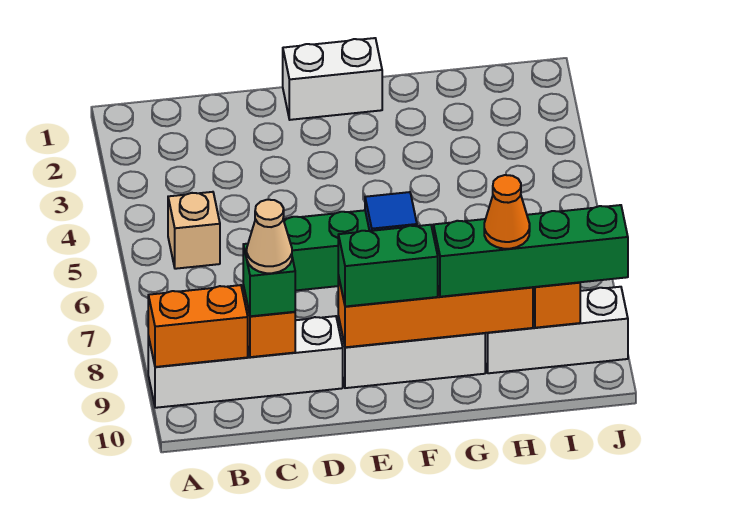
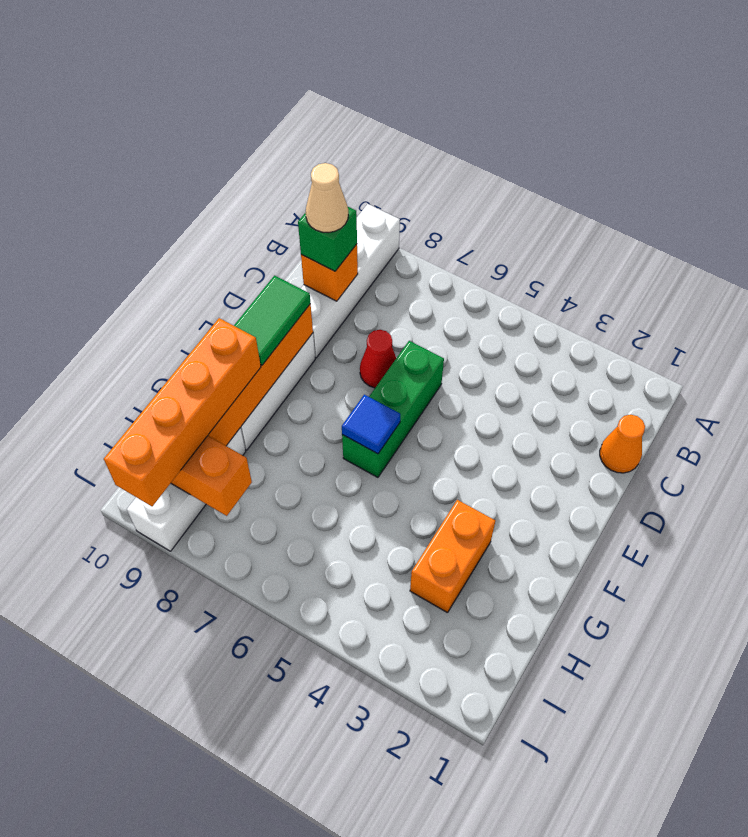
orange 1x2 brick [148,285,248,367] -> orange 1x2 brick moved to [410,500,495,613]
tan 1x1 brick [168,192,220,269] -> none
none -> red 1x1 cone [360,330,396,388]
white 1x2 brick [283,38,382,120] -> none
green 1x2 brick [338,225,438,307] -> green 1x2 tile [234,276,310,365]
green 1x4 brick [433,205,628,297] -> orange 1x4 brick [104,318,261,506]
orange 1x1 cone [484,175,530,249] -> orange 1x1 cone moved to [600,415,645,473]

